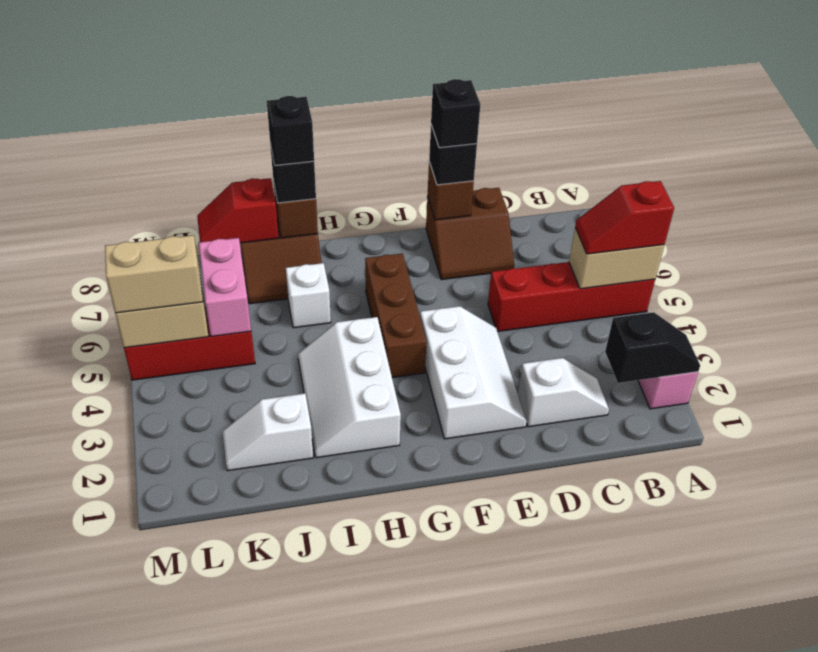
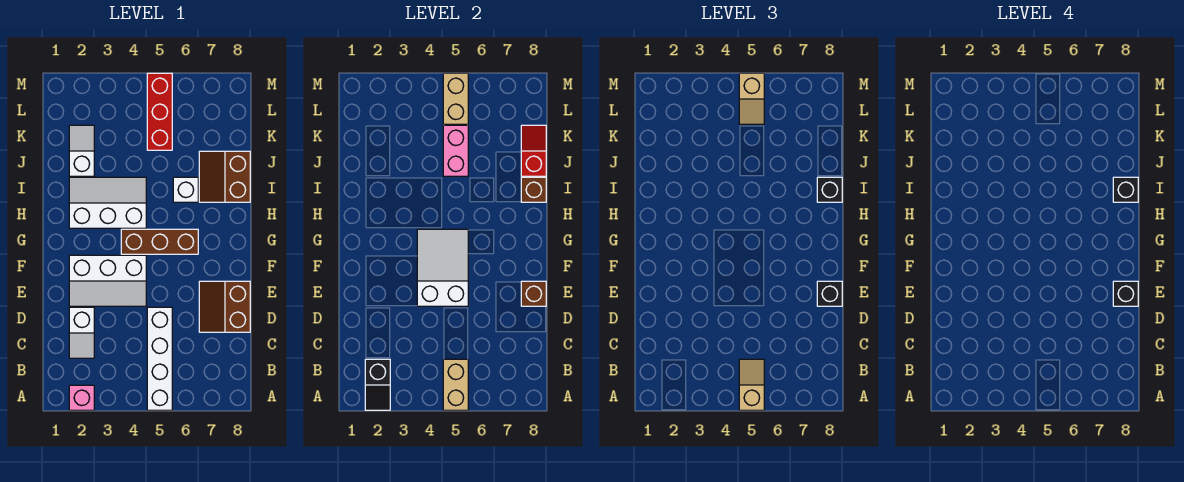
red 1x4 brick [488,262,655,331] -> white 1x4 brick [147,307,172,410]
red 1x2 slope [575,181,674,254] -> tan 1x2 slope [739,359,764,410]
none -> white 2x3 slope [417,229,468,306]
pink 1x2 brick [199,238,251,336] -> pink 1x2 brick turned to [443,125,468,176]
tan 1x2 brick [105,235,203,313] -> tan 1x2 slope [739,73,764,124]

